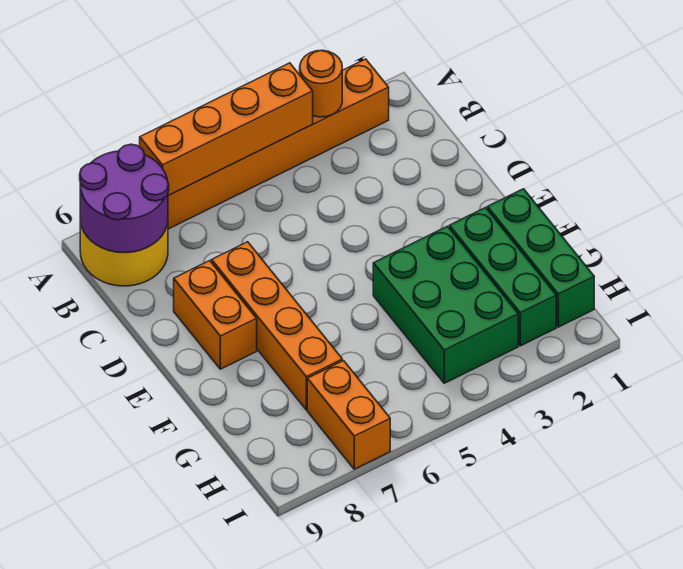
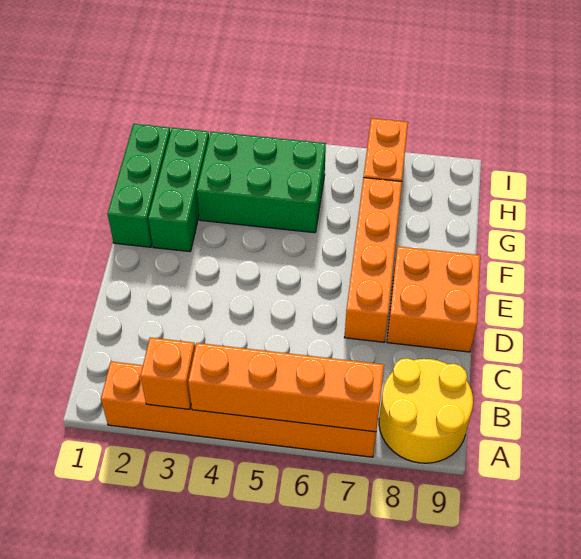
orange 1x1 round brick [300,50,342,117] -> orange 1x1 brick [140,338,195,409]
purple 2x2 round brick [80,144,169,252] -> none
orange 1x2 brick [174,261,257,369] -> orange 2x2 brick [387,246,480,352]
green 2x3 brick [373,226,518,383] -> green 2x3 brick turned to [197,132,326,233]

